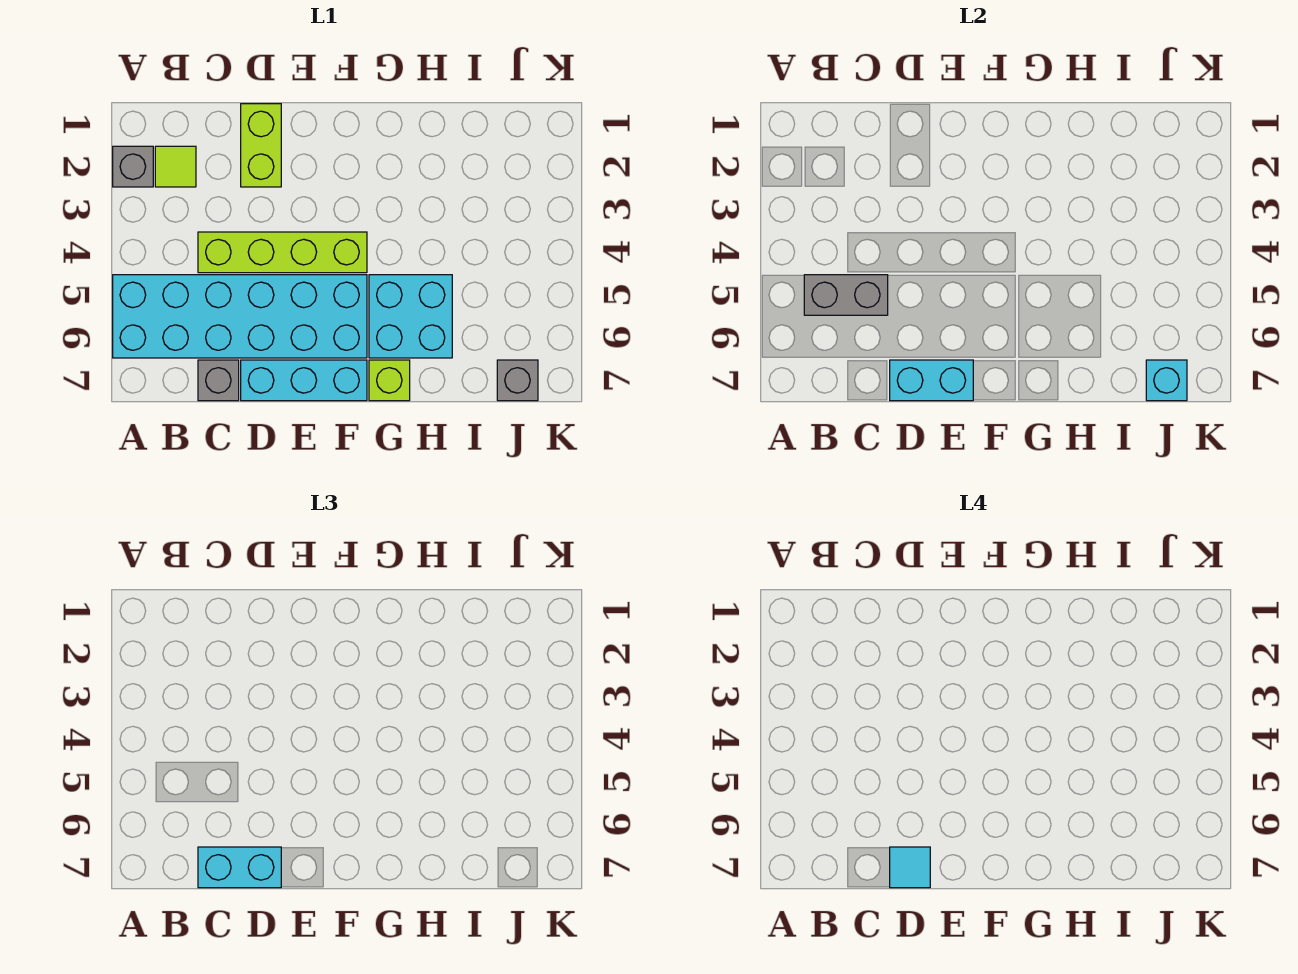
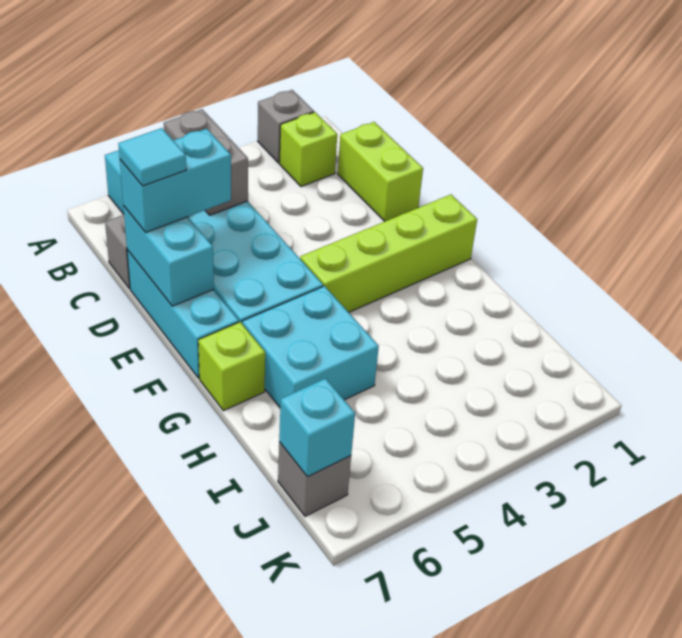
lime 1x1 tile [155,146,196,187] -> lime 1x1 brick [279,112,337,187]
lime 1x4 brick [198,232,367,273] -> lime 1x4 brick turned to [300,195,477,312]
cyan 1x2 brick [198,847,281,888] -> cyan 1x2 brick turned to [120,129,231,232]
lime 1x2 brick [241,104,281,187] -> lime 1x2 brick turned to [338,122,423,221]

